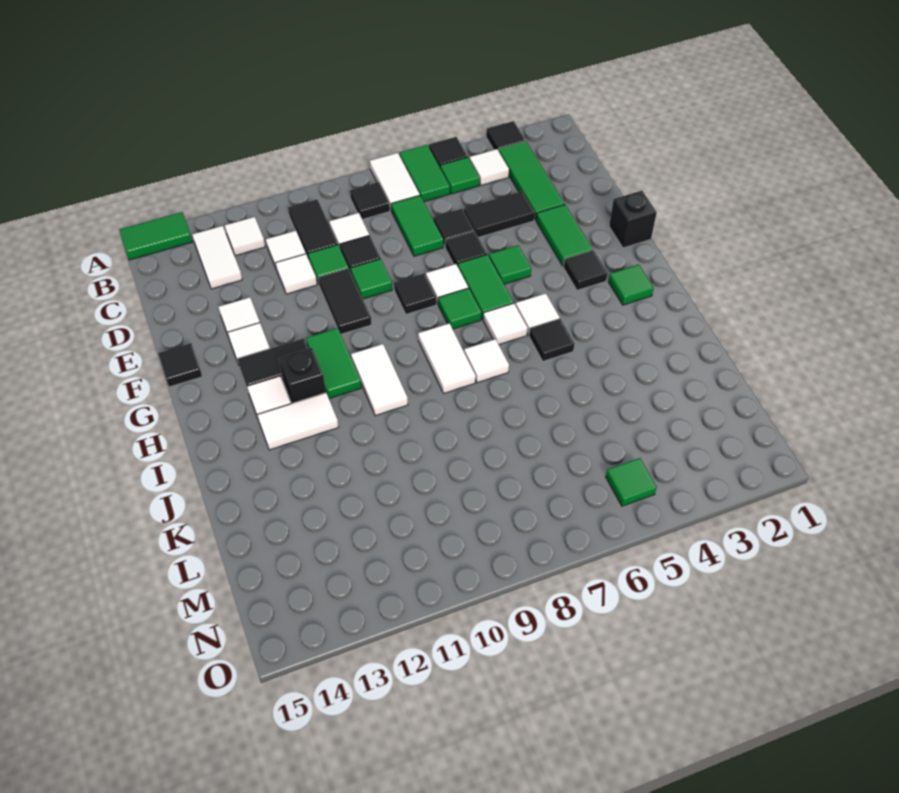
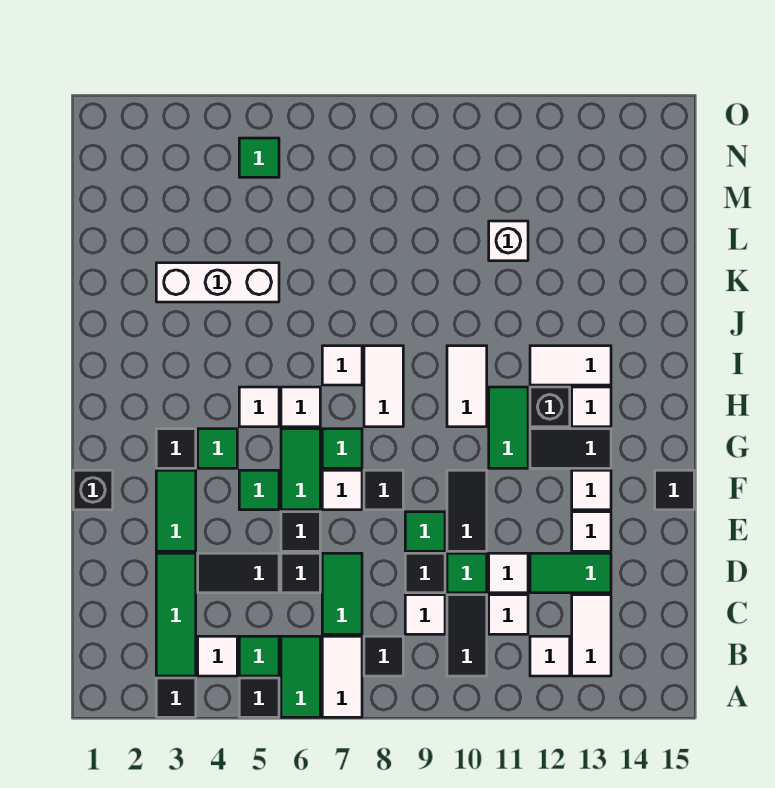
green 1x2 tile [120,212,192,260] -> green 1x2 tile moved to [530,553,611,593]
green 1x1 tile [608,265,654,305] -> green 1x1 tile moved to [198,429,237,468]
black 1x1 tile [529,319,575,361] -> none
none -> white 1x3 brick [156,263,279,302]
none -> white 1x1 brick [489,221,528,261]

